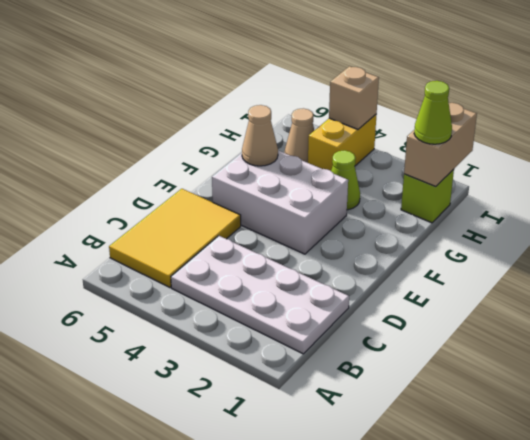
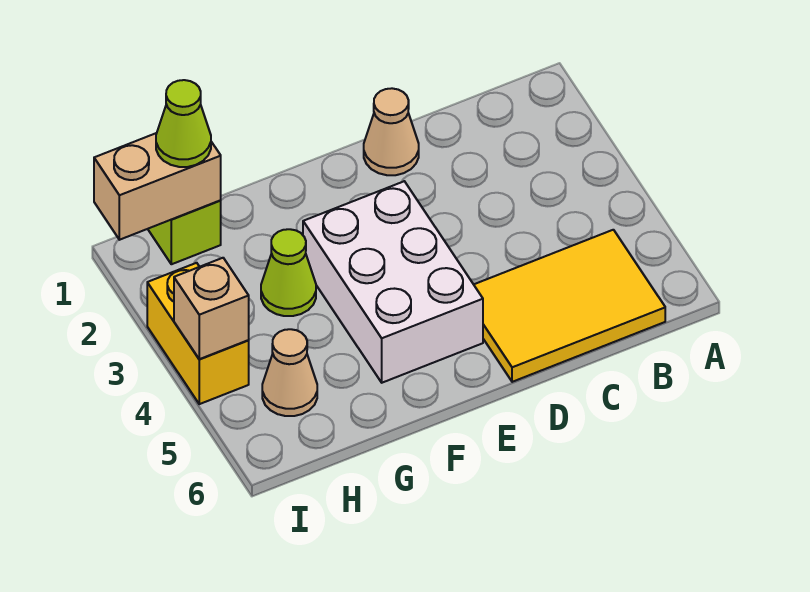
white 2x4 plate [171,236,349,354] -> none
tan 1x1 cone [242,105,278,166] -> tan 1x1 cone moved to [364,88,419,175]
yellow 1x2 brick [308,114,377,171] -> yellow 1x2 brick turned to [147,263,249,404]

